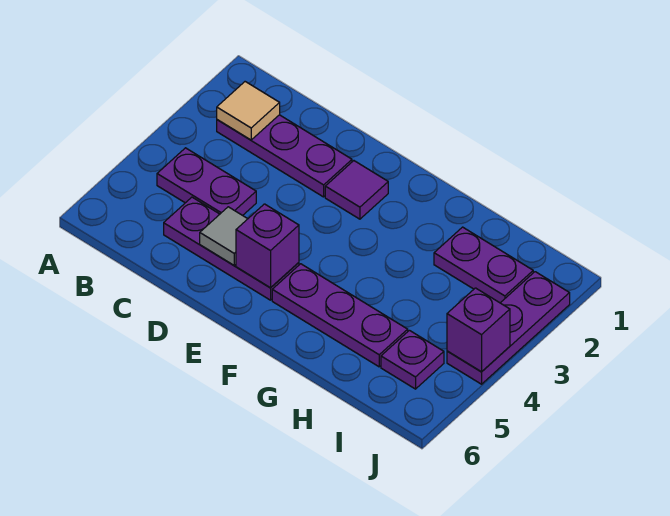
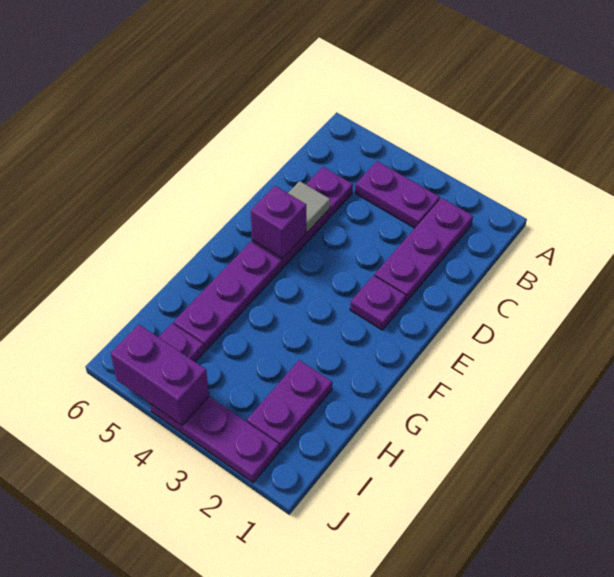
tan 1x1 tile [217,82,280,140] -> none
purple 1x2 plate [157,148,256,215] -> purple 1x2 plate turned to [355,161,440,228]
purple 1x1 tile [325,161,388,219] -> purple 1x1 plate [350,275,406,330]
purple 1x1 brick [447,288,510,372] -> purple 1x2 brick [111,325,209,426]

